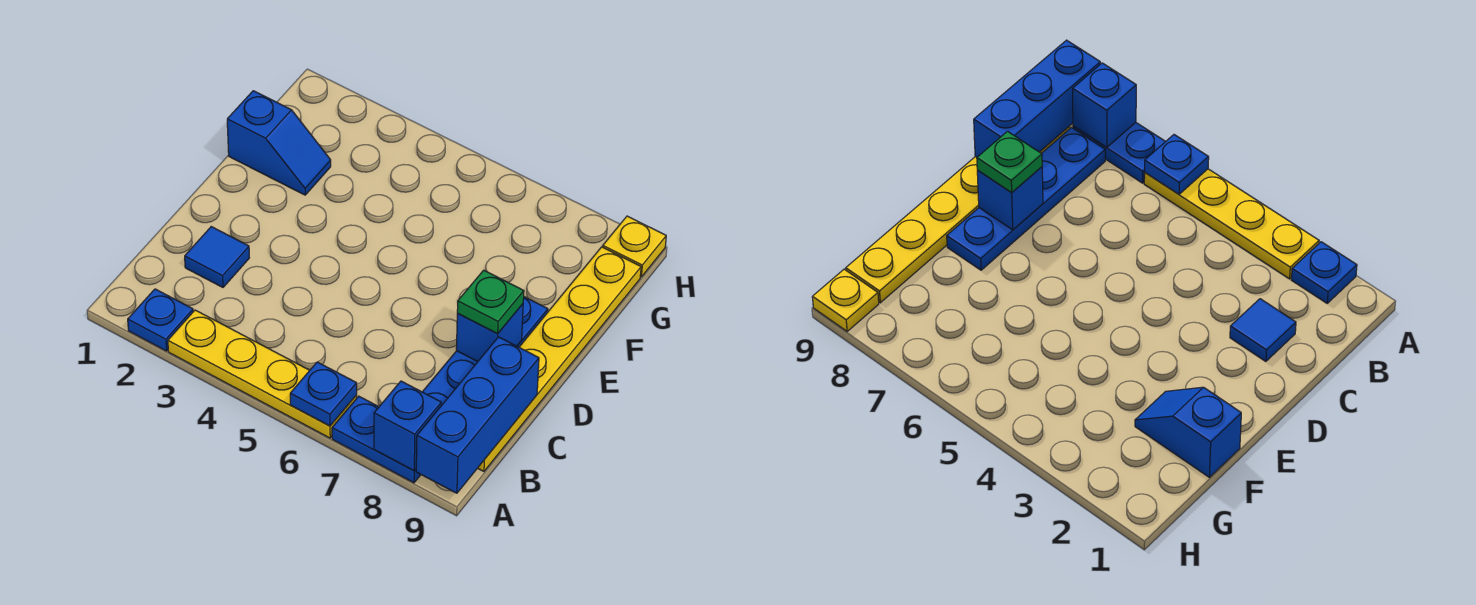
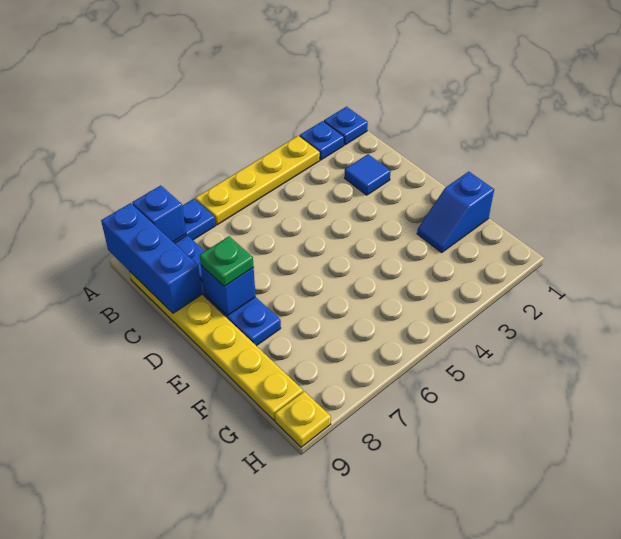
blue 1x1 plate [290,362,357,426] -> blue 1x1 plate moved to [324,107,368,145]

